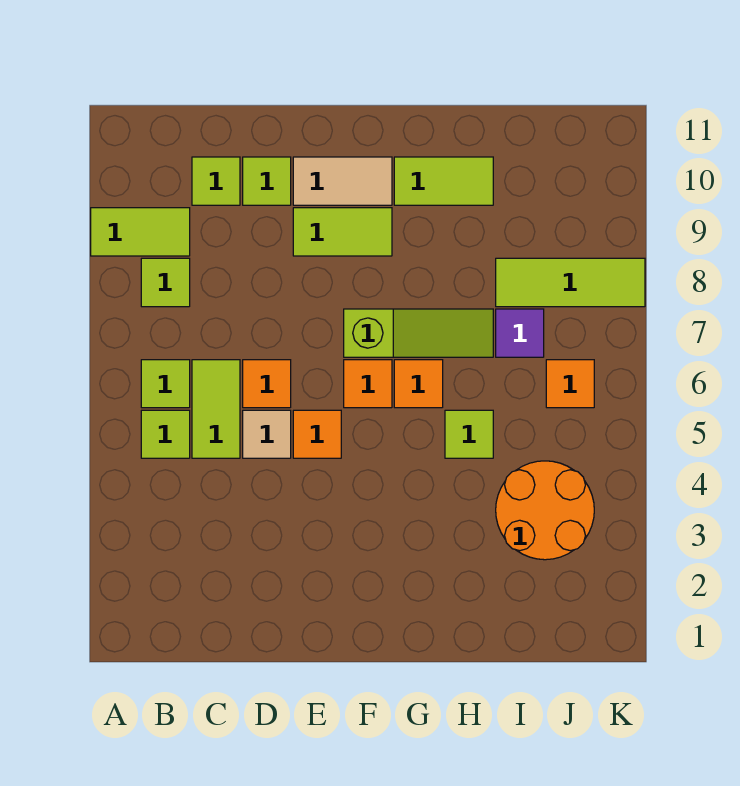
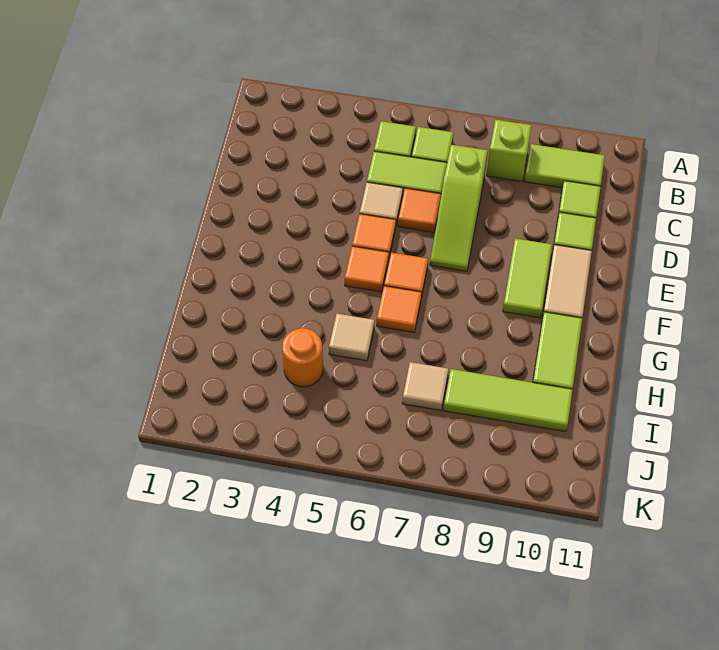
lime 1x2 tile [91,208,190,256] -> lime 1x2 tile turned to [524,144,605,188]
lime 1x1 tile [141,258,190,307] -> lime 1x1 brick [487,120,532,181]
lime 1x3 slope [344,309,493,357] -> lime 1x3 slope moved to [430,145,488,271]
lime 1x1 tile [445,410,493,458] -> tan 1x1 tile [329,314,375,361]
orange 2x2 round brick [496,461,594,560] -> orange 1x1 round brick [282,328,323,387]
purple 1x1 tile [496,309,544,357] -> tan 1x1 tile [402,362,448,410]
lime 1x3 tile [496,258,645,307] -> lime 1x3 tile turned to [444,369,573,432]
orange 1x1 tile [546,360,594,408] -> orange 1x1 tile moved to [345,246,389,292]

